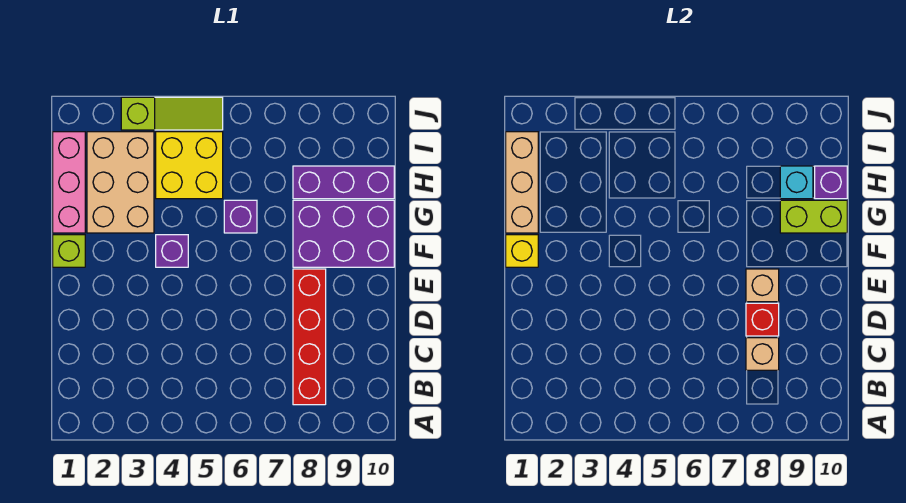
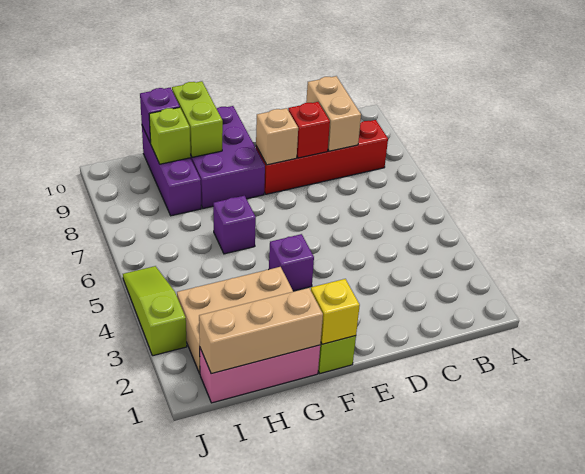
tan 1x1 brick [746,338,779,370] -> tan 1x2 brick [306,76,361,151]
yellow 2x2 brick [156,132,223,199] -> none
cyan 1x1 brick [780,166,813,199] -> lime 1x1 brick [149,107,191,164]

